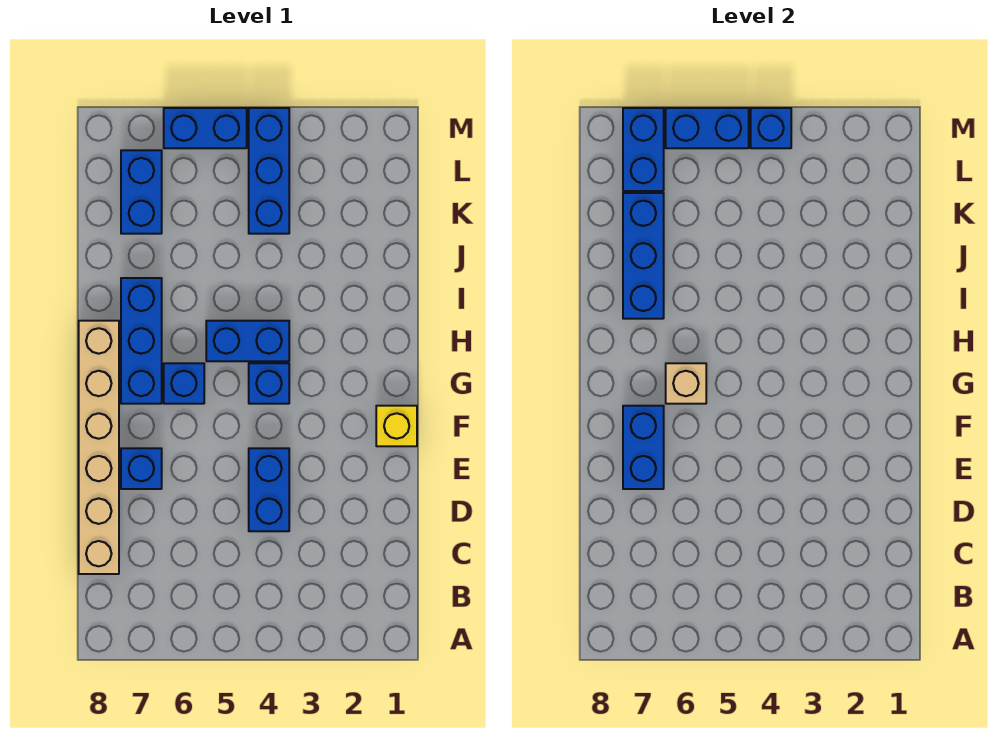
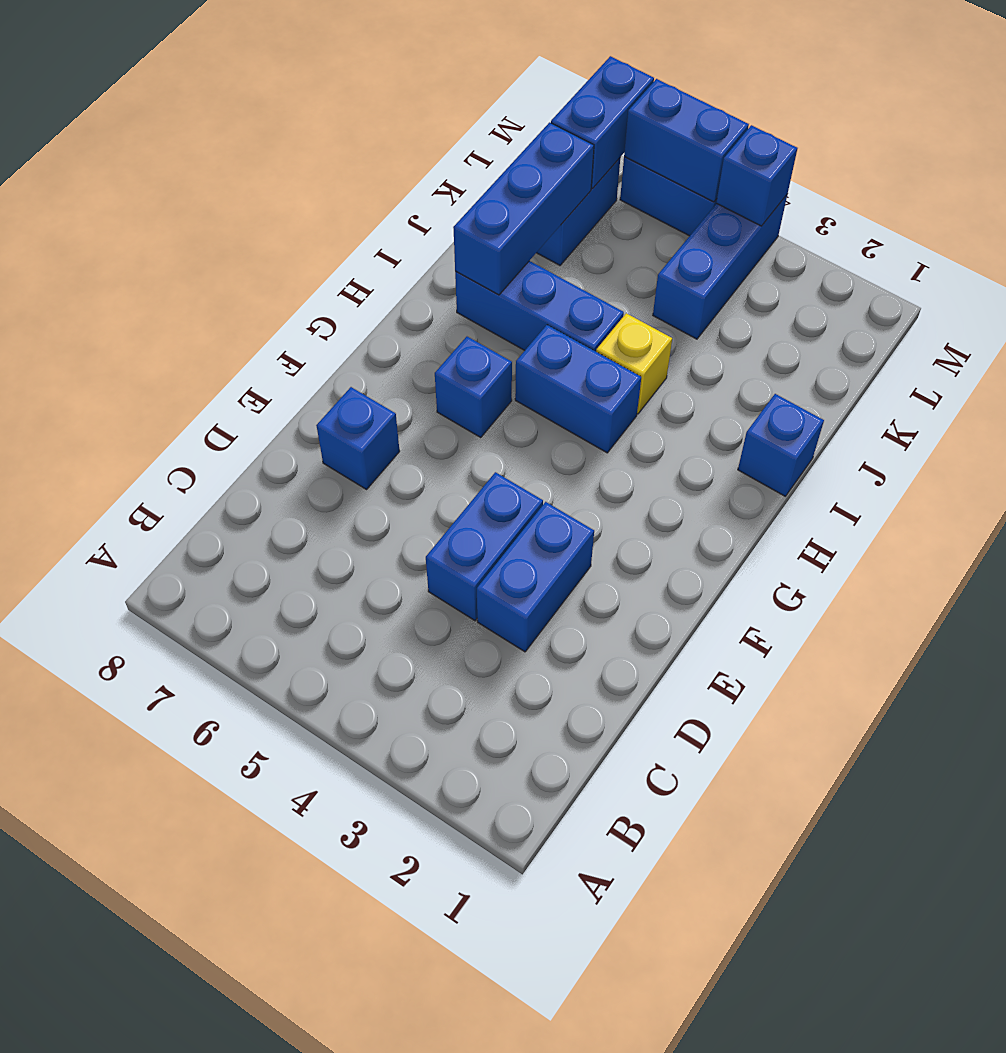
tan 1x6 brick [79,321,119,574] -> none
blue 1x2 brick [623,406,664,489] -> blue 1x2 brick moved to [477,502,594,652]
yellow 1x1 brick [376,406,417,446] -> yellow 1x1 brick moved to [596,313,672,414]
blue 1x1 brick [249,363,289,404] -> blue 1x1 brick moved to [738,394,824,496]
tan 1x1 brick [666,363,706,404] -> none
blue 1x3 brick [121,278,162,404] -> blue 1x3 brick turned to [455,261,624,351]

